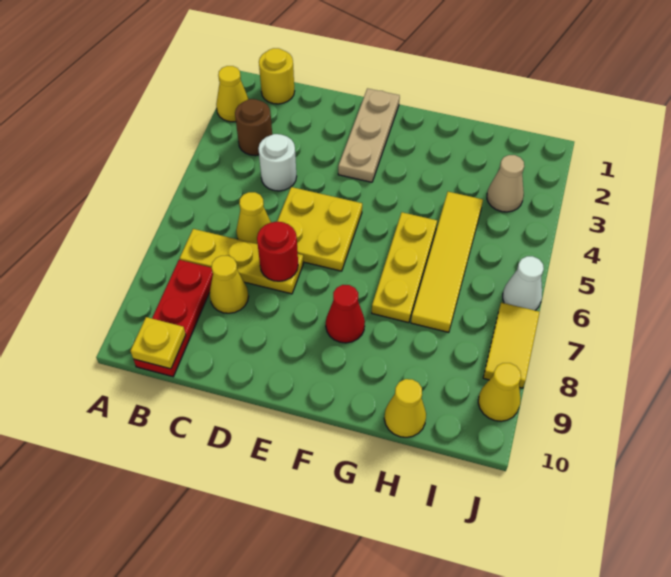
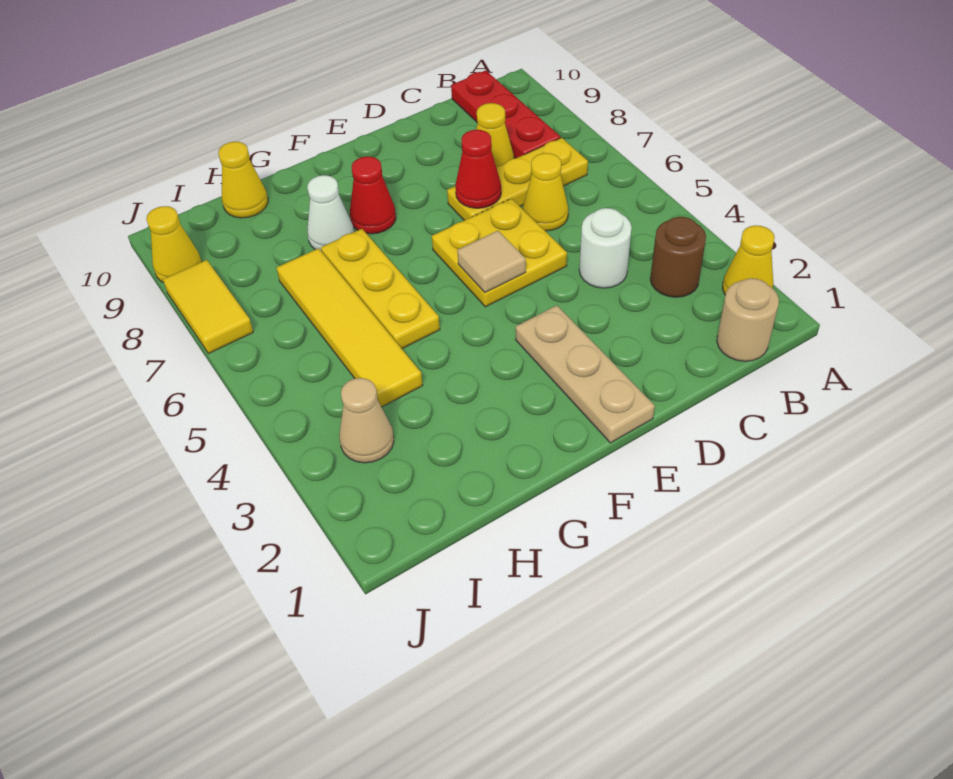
yellow 1x1 round brick [259,48,295,104] -> tan 1x1 round brick [717,278,779,361]
yellow 1x1 plate [130,317,186,369] -> none
red 1x1 round brick [257,222,298,281] -> red 1x1 cone [455,130,501,208]
none -> tan 1x1 tile [457,231,526,292]
white 1x1 cone [503,256,544,310] -> white 1x1 cone moved to [307,175,354,252]

